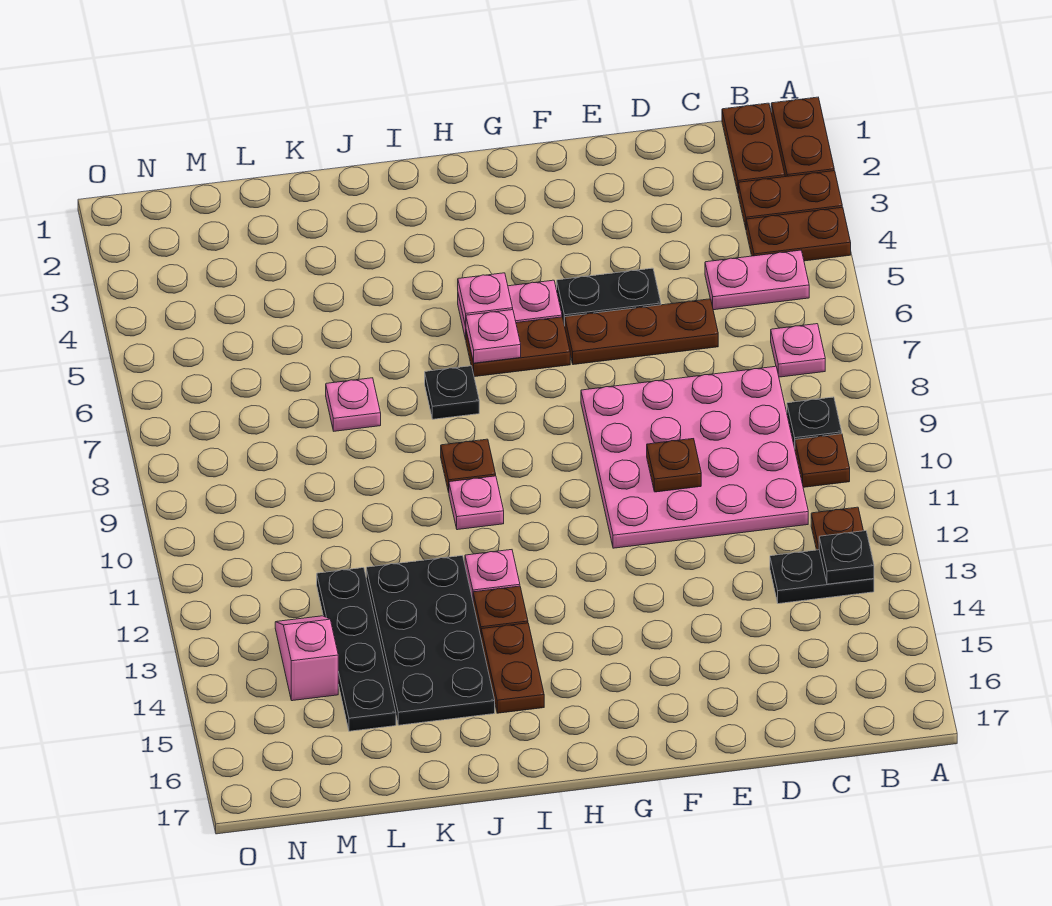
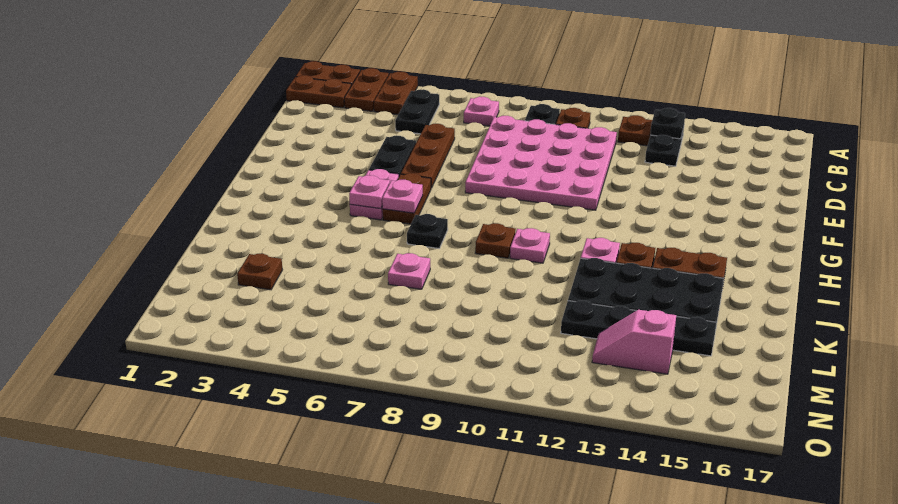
pink 1x2 plate [705,250,809,310] -> black 1x2 plate [395,89,439,134]
brown 1x1 plate [647,439,701,492] -> brown 1x1 plate moved to [237,254,282,290]

